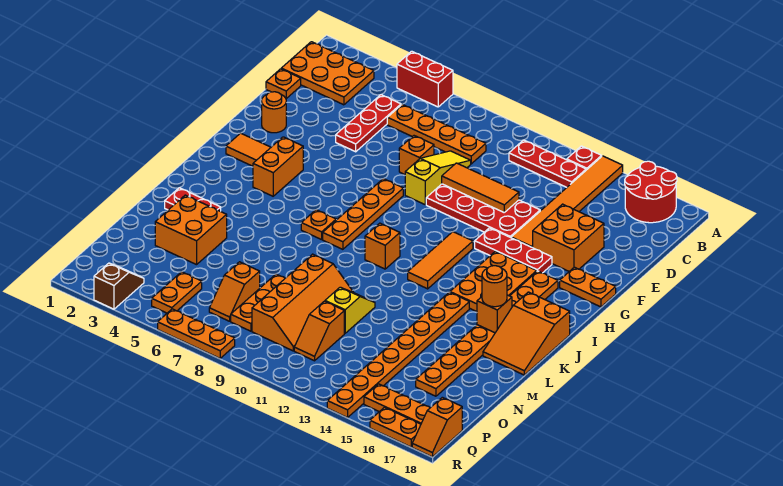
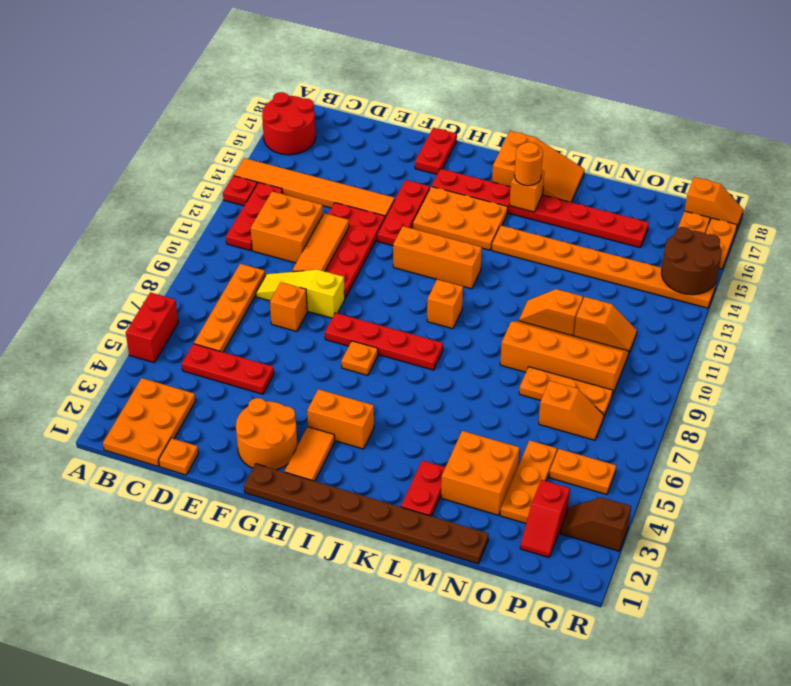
orange 2x2 brick [533,204,604,271] -> orange 2x2 brick moved to [251,191,323,263]
orange 1x1 round brick [262,92,286,133] -> orange 2x2 round brick [236,398,297,470]
none -> brown 1x8 plate [244,464,489,564]
orange 1x4 plate [323,179,403,249] -> red 1x4 plate [325,313,443,370]
orange 1x2 plate [560,267,616,307] -> red 1x2 plate [415,128,457,174]
orange 1x3 tile [408,232,473,289] -> orange 1x3 brick [393,226,482,289]
orange 1x8 plate [416,271,558,396] -> red 1x8 plate [432,169,649,248]
orange 1x1 plate [301,210,336,240] -> orange 1x1 plate moved to [341,341,378,375]
yellow 1x2 slope [325,287,375,333] -> orange 1x2 slope [519,289,583,336]
none -> red 1x2 slope [520,480,570,557]
none -> brown 2x2 round brick [662,227,721,295]
orange 1x3 plate [158,309,235,358] -> orange 1x3 plate moved to [500,440,557,523]

